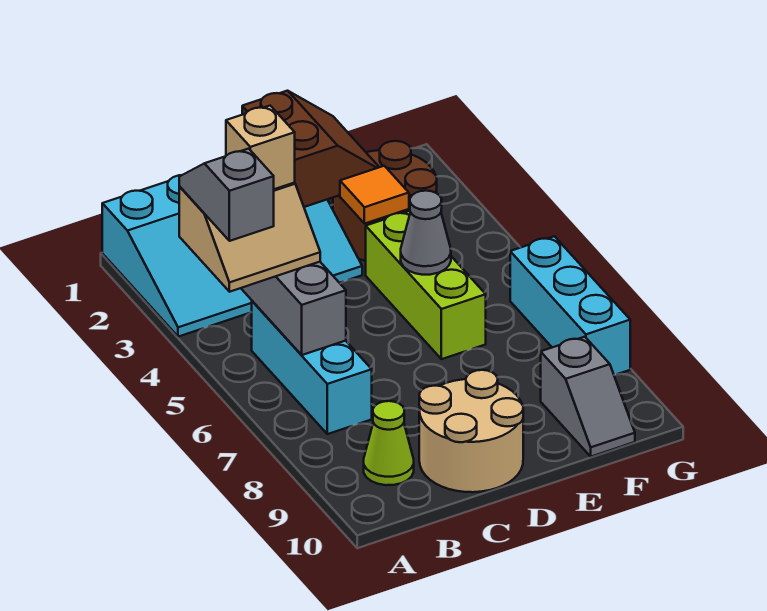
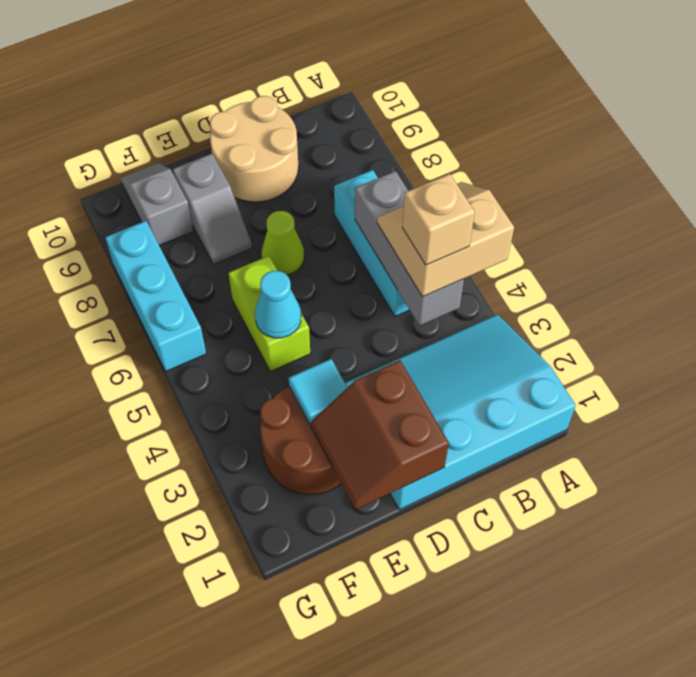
grey 1x2 slope [179,149,274,241] -> grey 1x2 slope moved to [173,154,252,264]
lime 1x1 cone [364,401,414,485] -> lime 1x1 cone moved to [262,211,304,275]
orange 1x1 tile [340,166,409,224] -> cyan 1x1 tile [289,359,348,424]
lime 1x3 brick [366,211,486,359] -> lime 1x2 brick [229,256,310,371]
grey 1x1 cone [401,191,451,275] -> cyan 1x1 cone [255,271,301,338]

